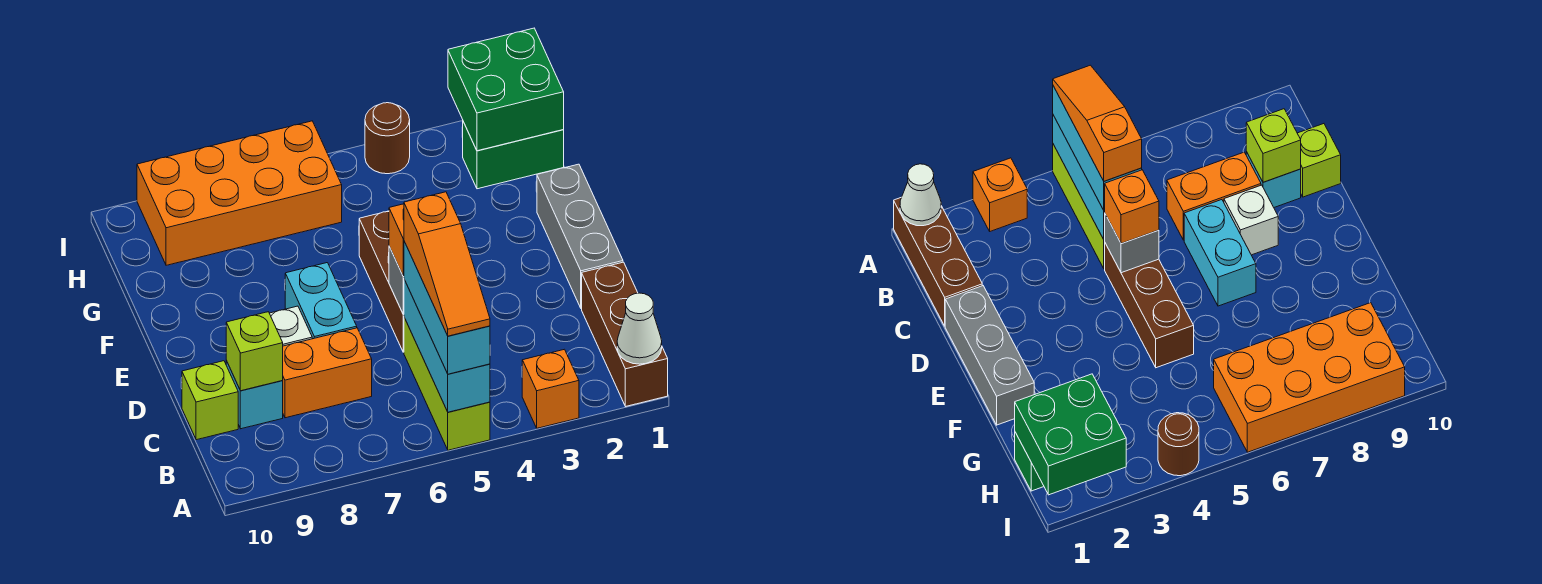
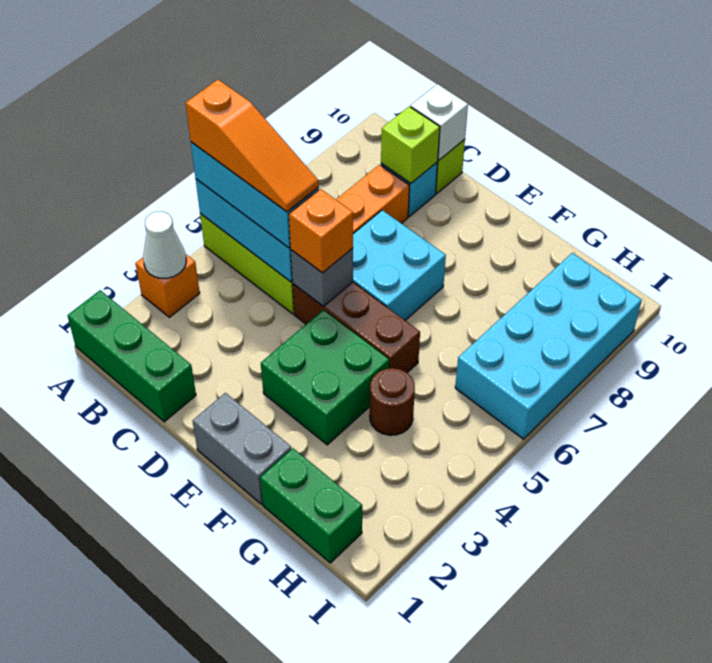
brown 1x3 brick [582,262,668,406] -> green 1x3 brick [67,290,196,422]
white 1x1 cone [617,293,662,364] -> white 1x1 cone moved to [143,211,186,278]
orange 1x3 slope [404,192,490,336] -> orange 1x3 slope turned to [186,80,319,212]
grey 1x3 brick [537,164,623,308] -> grey 1x2 brick [193,393,291,504]
cyan 1x2 brick [285,263,357,339] -> cyan 2x2 brick [353,210,446,320]
white 1x1 brick [269,306,312,346] -> white 1x1 brick moved to [411,84,468,160]
green 1x2 brick [462,122,564,189] -> green 1x2 brick turned to [260,448,362,563]
green 2x2 brick [448,28,564,151] -> green 2x2 brick moved to [261,310,389,445]
orange 2x4 brick [137,121,342,265] -> cyan 2x4 brick [455,253,642,439]
brown 1x1 round brick [365,103,410,174] -> brown 1x1 round brick moved to [370,368,415,435]

